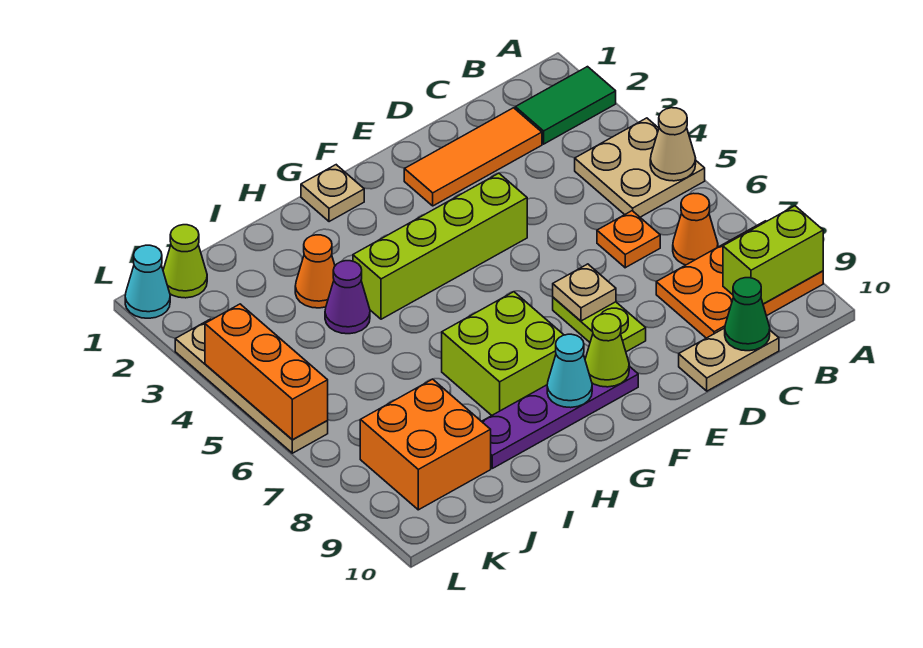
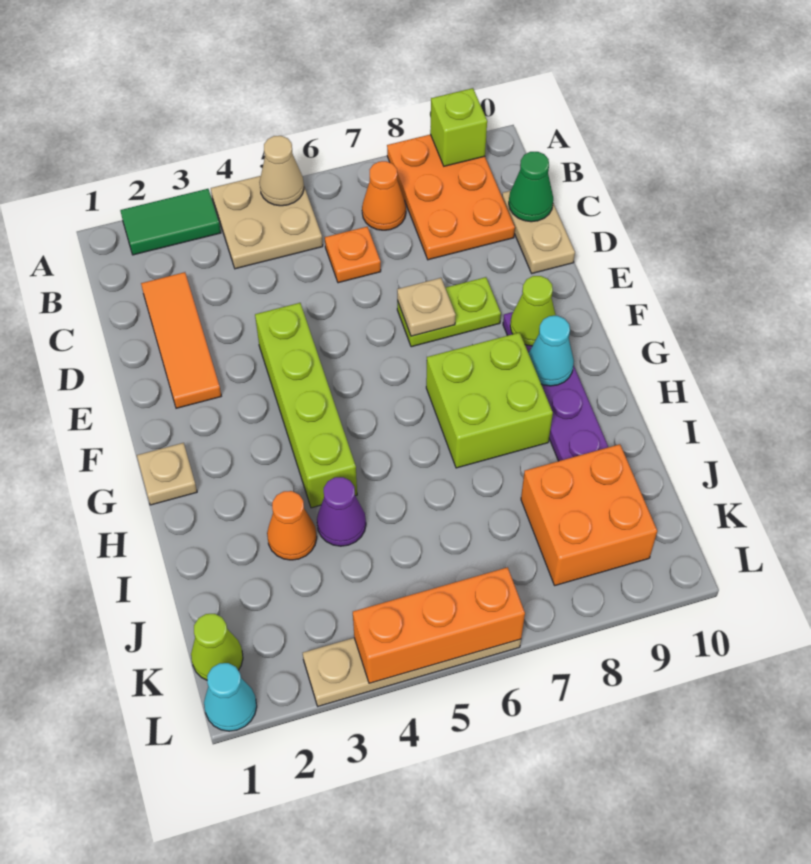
green 1x2 tile [515,67,616,144] -> green 1x2 tile turned to [120,189,221,255]
lime 1x2 brick [723,206,823,304] -> lime 1x1 brick [430,88,487,166]

